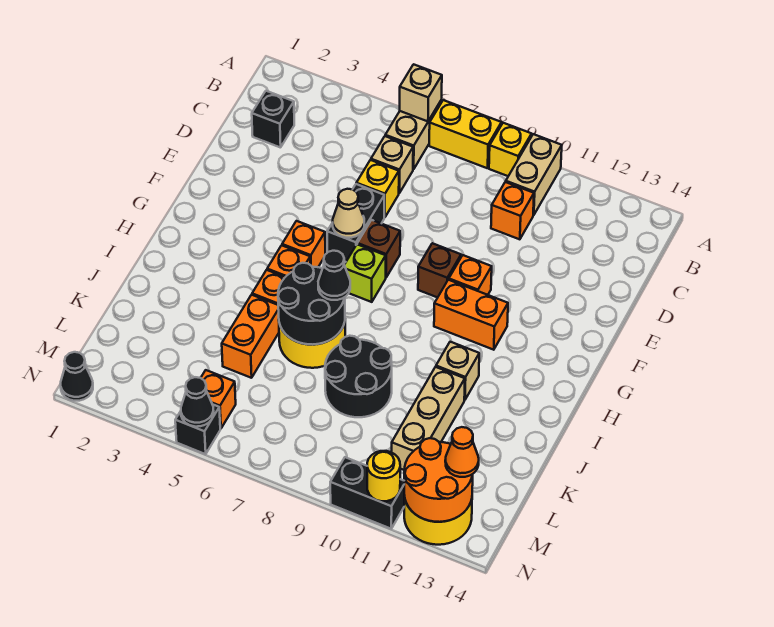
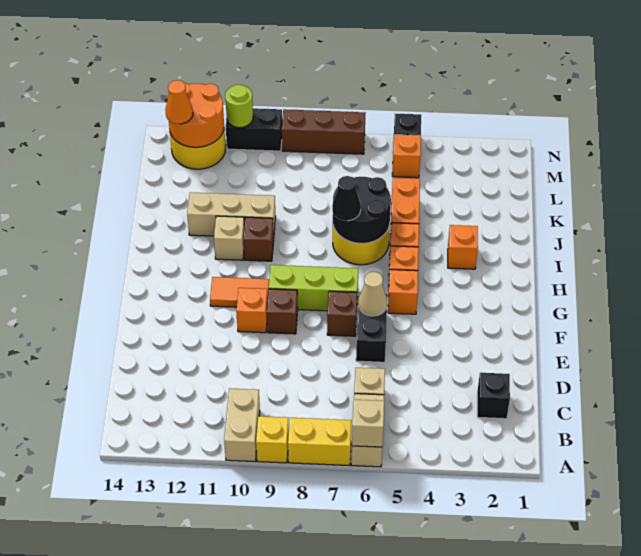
orange 1x1 brick [491,182,534,239] -> orange 1x1 brick moved to [448,225,478,269]
yellow 1x1 brick [356,160,399,217] -> none
lime 1x1 brick [344,244,386,302] -> lime 1x3 brick [269,265,358,311]
orange 1x2 brick [434,280,508,350] -> orange 1x2 tile [210,277,269,307]
none -> brown 1x1 brick [243,217,274,261]
black 2x2 round brick [325,336,392,417] -> none
tan 1x3 brick [392,367,465,470] -> tan 1x3 brick turned to [187,192,276,236]
black 1x1 cone [61,352,93,401] -> none
black 1x1 cone [181,377,214,427] -> none
none -> brown 1x3 brick [282,109,365,154]
yellow 1x1 round brick [367,451,400,501] -> lime 1x1 round brick [225,85,253,128]

